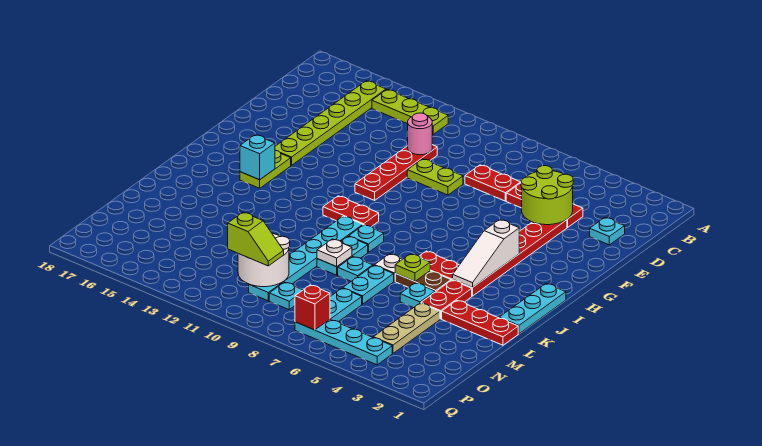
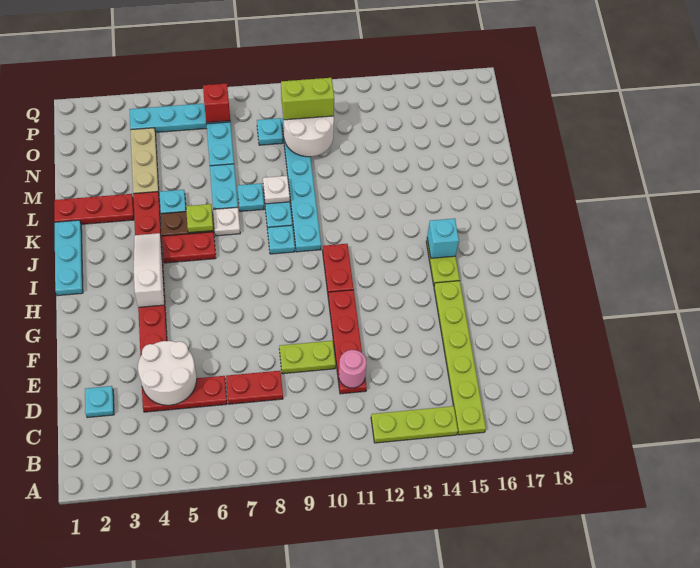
lime 2x2 round brick [521,166,573,225] -> white 2x2 round brick [138,341,197,405]
red 1x2 plate [323,196,379,227] -> red 1x2 plate turned to [322,244,354,292]
lime 1x2 slope [228,212,284,266] -> lime 1x2 brick [281,78,334,120]

